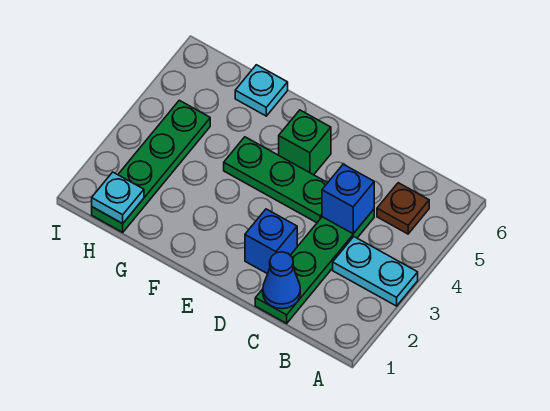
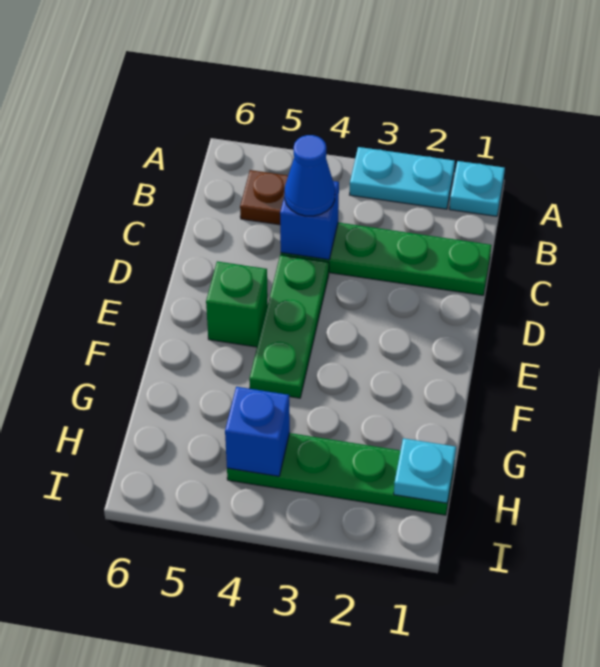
cyan 1x2 plate [333,237,418,306] -> cyan 1x2 plate turned to [350,147,455,209]
blue 1x1 cone [263,252,300,309] -> blue 1x1 cone moved to [285,135,335,216]
blue 1x1 brick [245,209,297,274] -> blue 1x1 brick moved to [225,387,290,476]
cyan 1x1 plate [235,65,288,116] -> cyan 1x1 plate moved to [449,161,505,216]

